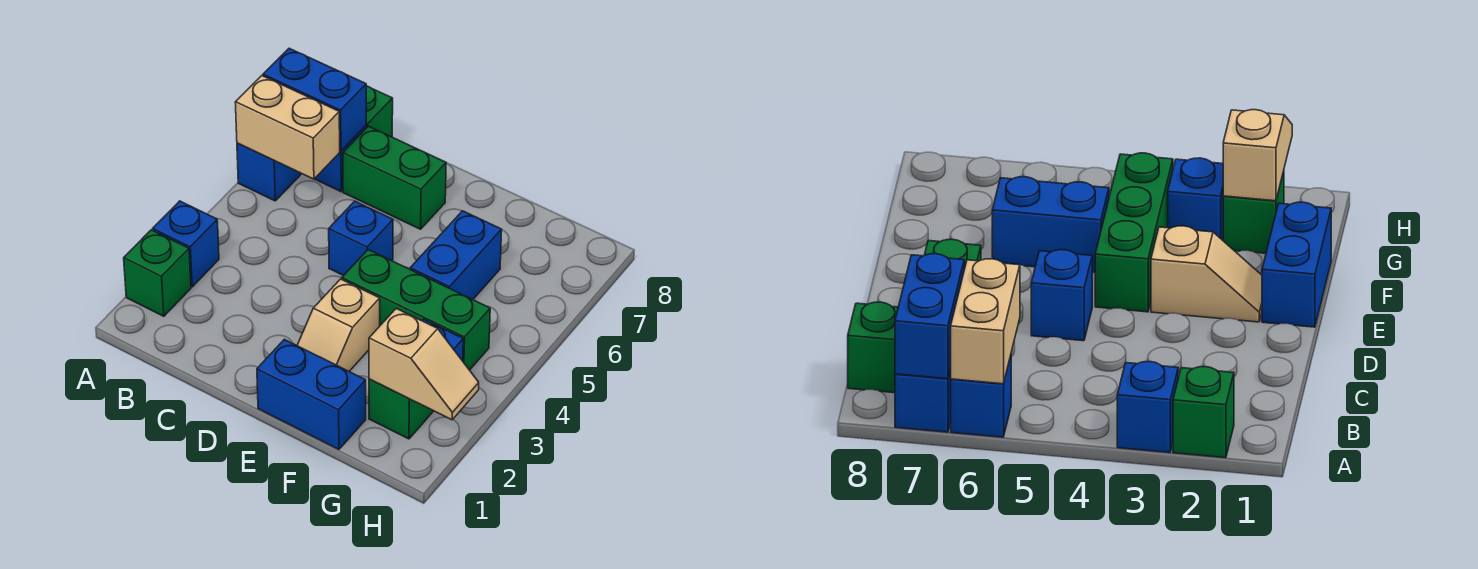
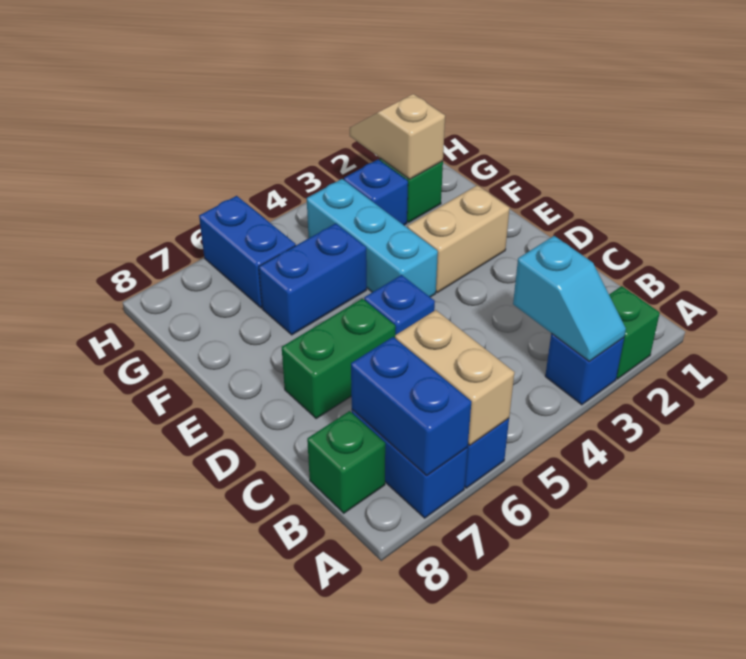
none -> cyan 1x2 slope [513,236,626,362]
green 1x2 brick [343,126,446,229] -> green 1x2 brick turned to [282,298,395,419]
blue 1x2 brick [257,339,366,449] -> blue 1x2 brick moved to [199,196,296,308]
tan 1x2 slope [297,279,380,371] -> tan 1x2 brick [407,185,510,293]
green 1x3 brick [342,250,490,370] -> cyan 1x3 brick [307,179,438,297]

